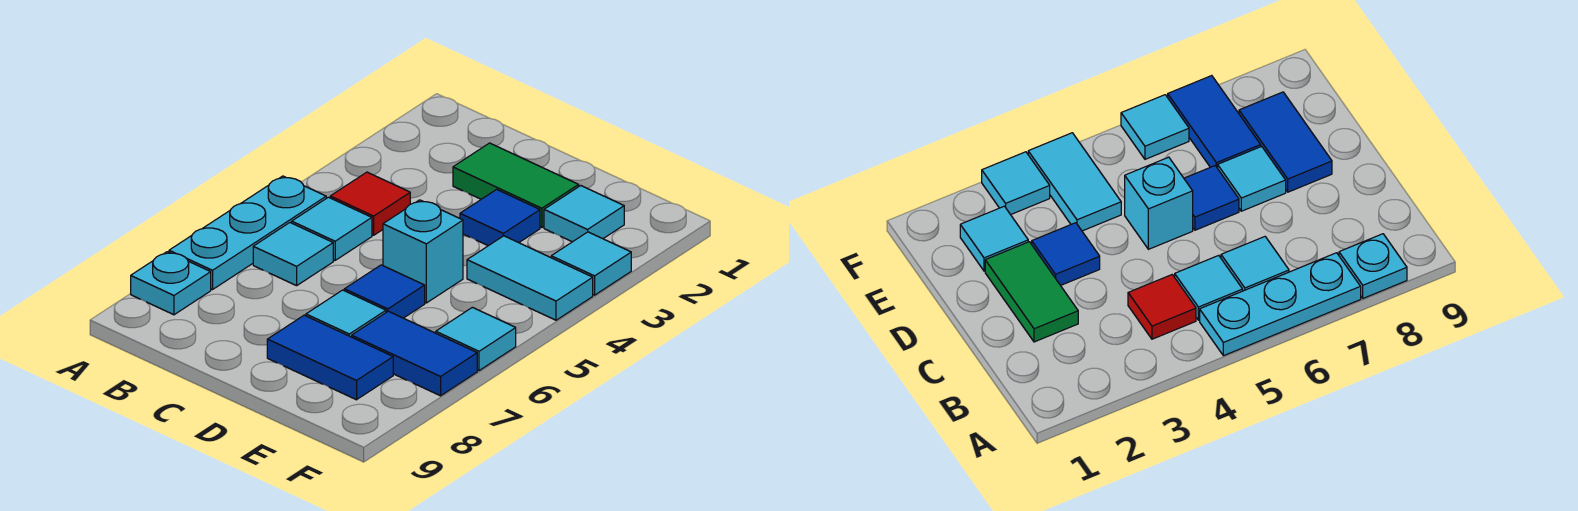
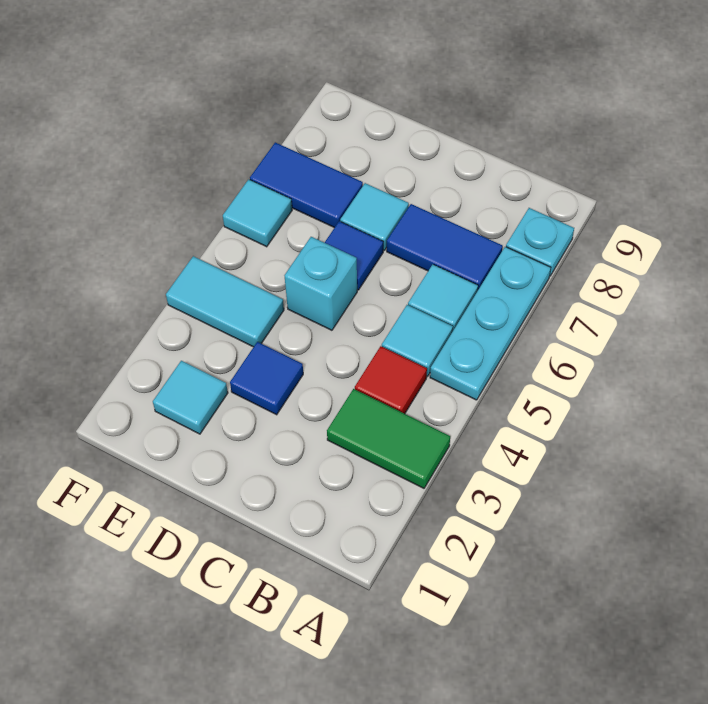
green 1x2 tile [453,143,579,227] -> green 1x2 tile moved to [327,389,450,488]
blue 1x2 tile [267,315,393,400] -> blue 1x2 tile moved to [387,204,503,290]
cyan 1x1 tile [551,232,631,295] -> none

